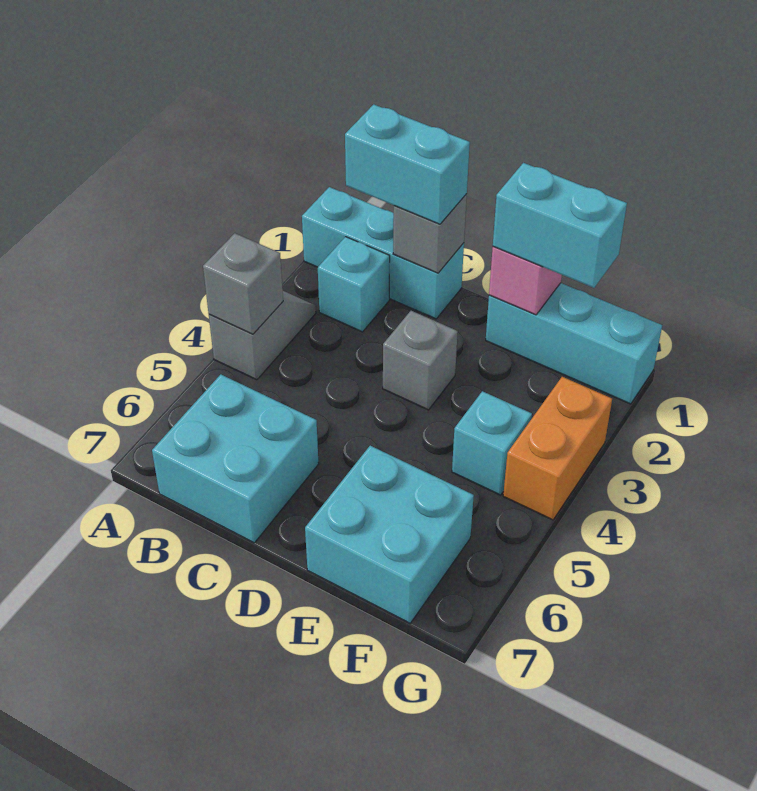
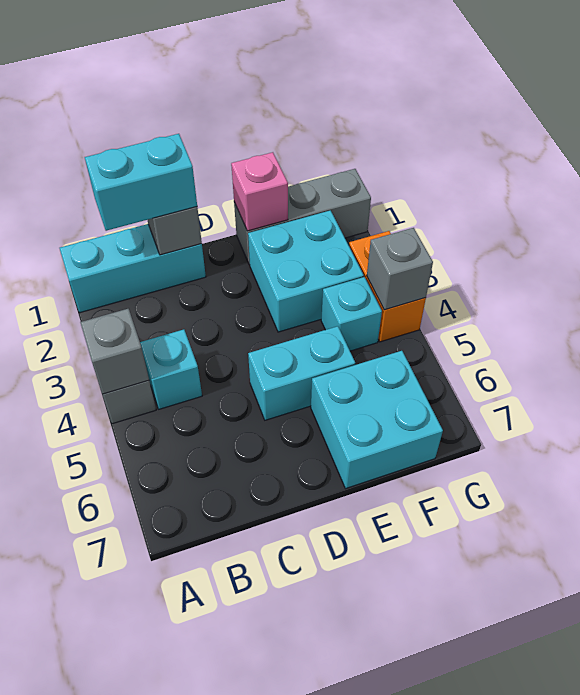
cyan 1x1 brick [318,237,390,332] -> cyan 1x1 brick moved to [140,329,202,409]
cyan 2x2 brick [152,374,319,543] -> cyan 2x2 brick moved to [248,210,364,332]
grey 1x1 brick [383,311,458,410] -> grey 1x1 brick moved to [367,228,433,310]
cyan 1x3 brick [486,283,662,404] -> grey 1x3 brick [234,169,371,265]
cyan 1x2 brick [493,163,627,288] -> cyan 1x2 brick moved to [248,326,355,420]

